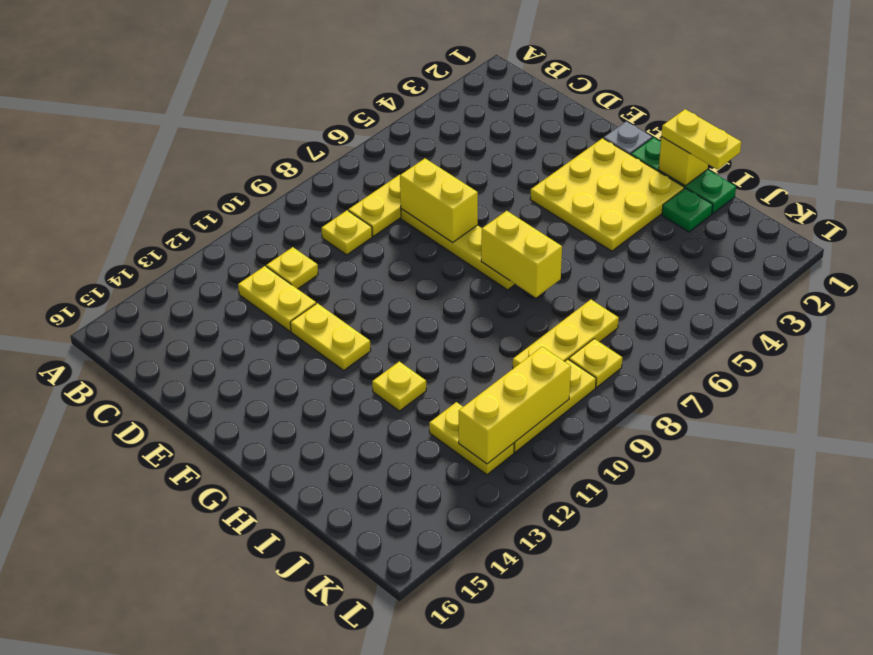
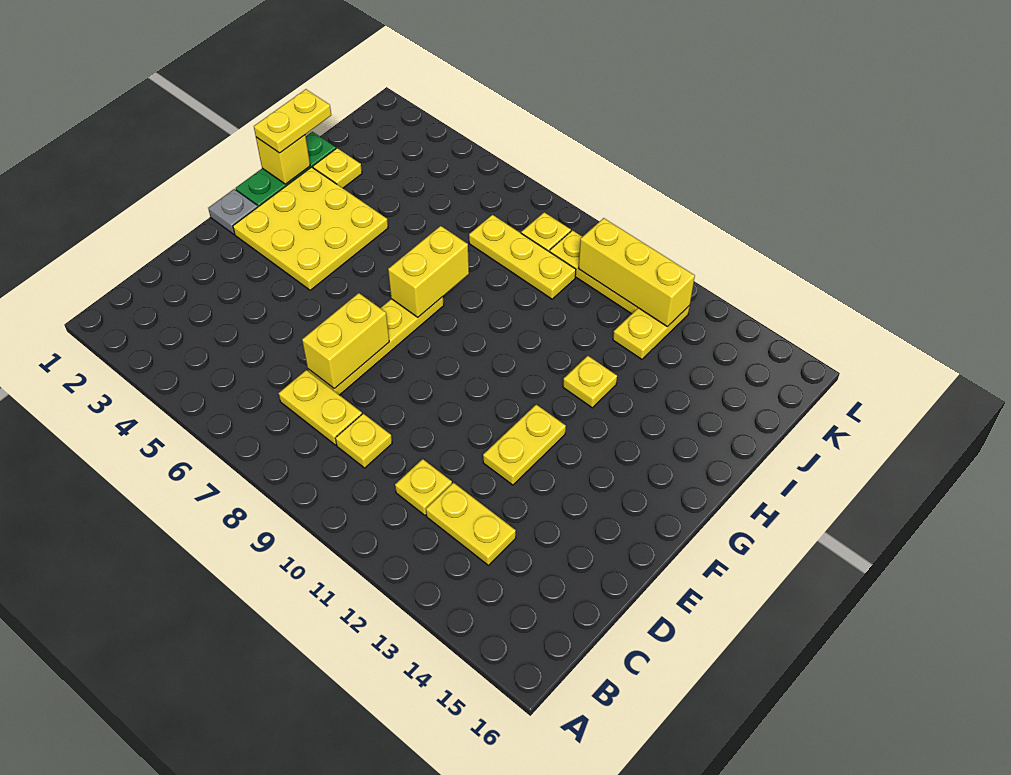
yellow 1x2 plate [238,266,316,331] -> yellow 1x2 plate turned to [426,483,516,565]
green 1x1 plate [662,188,713,232] -> yellow 1x1 plate [313,148,362,188]

